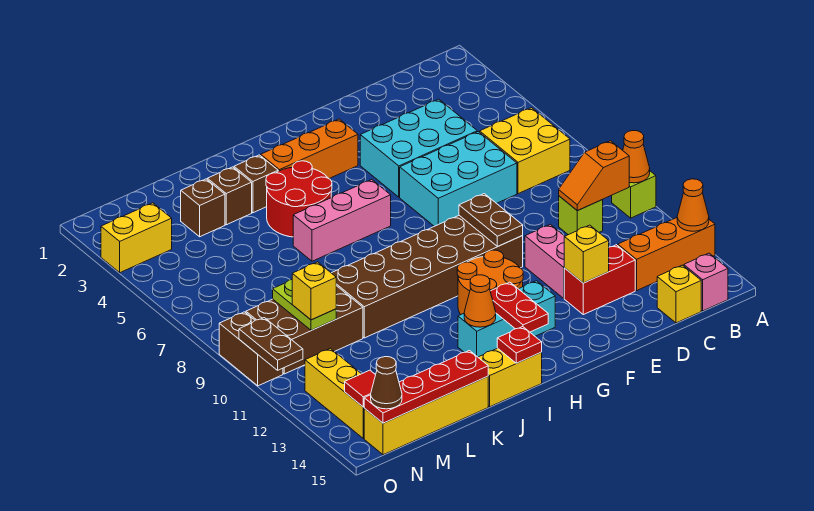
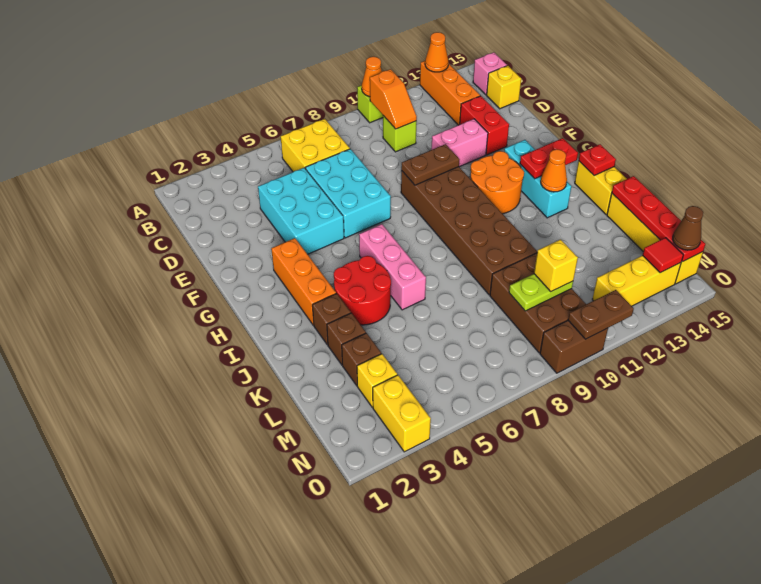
yellow 1x1 brick [564,225,609,283] -> yellow 1x1 brick moved to [357,354,397,407]

